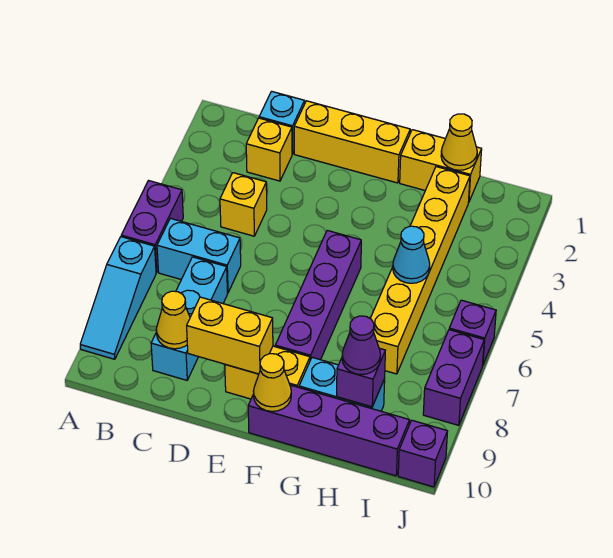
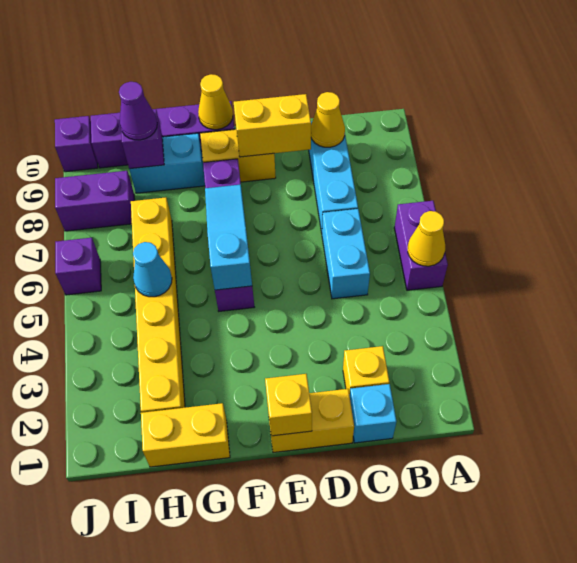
cyan 1x3 slope [80,237,156,359] -> cyan 1x3 slope moved to [205,184,252,290]
cyan 1x2 brick [157,218,241,293] -> cyan 1x2 brick turned to [322,209,370,299]
yellow 1x1 brick [220,173,267,236] -> yellow 1x1 brick moved to [265,374,312,436]
yellow 1x3 brick [294,101,410,183] -> yellow 1x2 brick [268,389,354,453]
yellow 1x1 cone [441,114,477,170] -> yellow 1x1 cone moved to [408,211,445,266]
purple 1x2 brick [423,330,484,425] -> purple 1x2 brick turned to [55,171,135,231]

